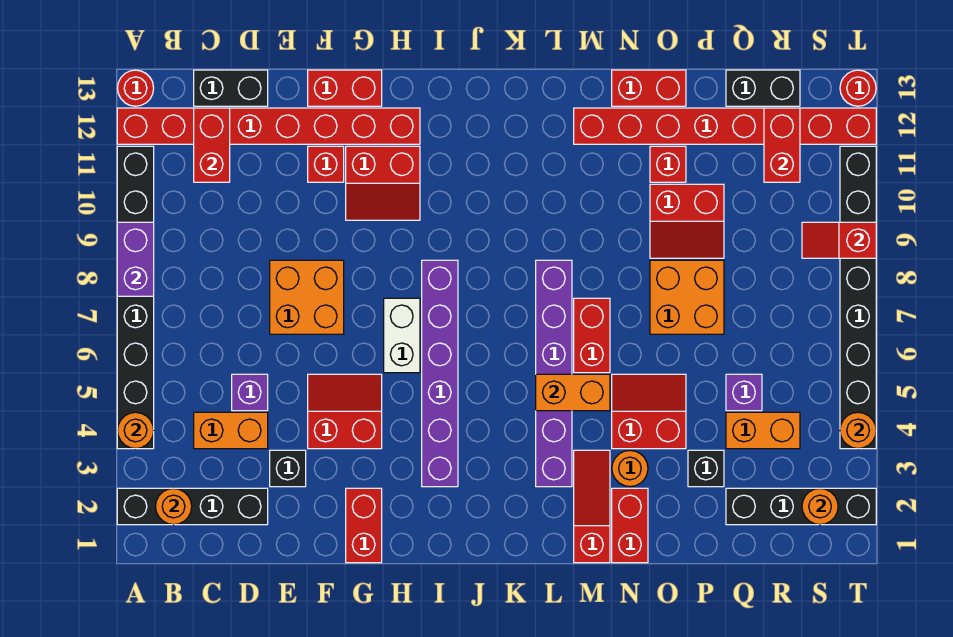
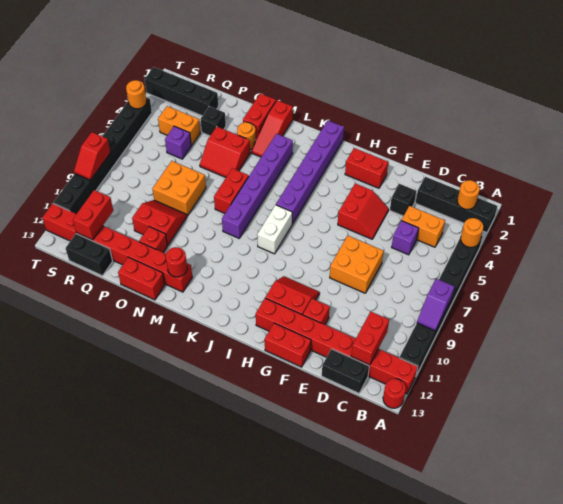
purple 1x2 brick [117,222,154,296] -> purple 1x2 slope [417,279,454,331]
red 2x2 slope [308,374,382,449] -> red 2x2 slope turned to [338,183,389,239]
red 1x2 brick [346,488,382,563] -> red 1x2 brick turned to [345,148,388,188]
white 1x2 brick [384,298,420,373] -> white 1x2 brick moved to [257,205,292,254]
purple 1x6 brick [422,260,458,487] -> purple 1x6 brick moved to [276,121,344,224]
orange 1x2 brick [536,374,610,411] -> none
orange 1x1 round brick [802,488,838,525] -> none
red 1x2 slope [802,222,876,258] -> red 1x2 slope turned to [74,132,110,180]
red 1x1 round brick [840,70,876,106] -> red 1x1 round brick moved to [166,247,187,277]

